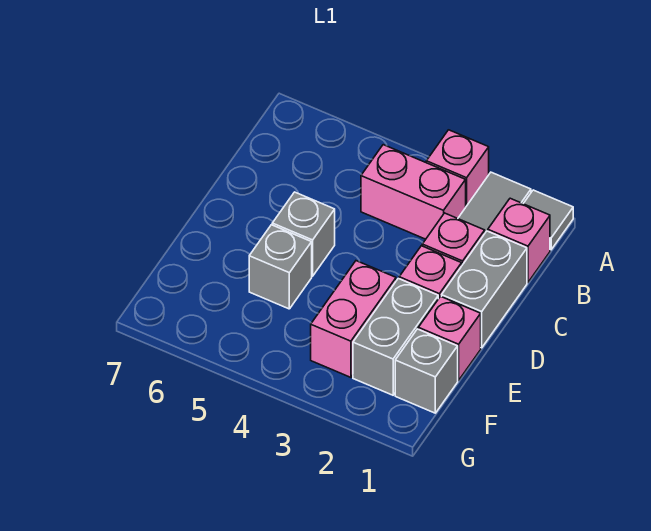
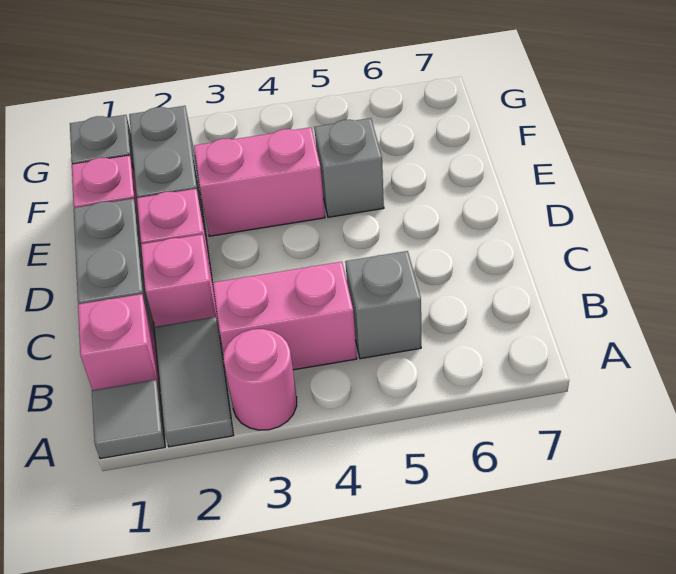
pink 1x1 brick [426,130,489,206] -> pink 1x1 round brick [223,329,297,430]
grey 1x1 brick [272,192,335,276] -> grey 1x1 brick moved to [345,251,421,359]
pink 1x2 brick [311,261,396,377] -> pink 1x2 brick turned to [194,127,325,236]

